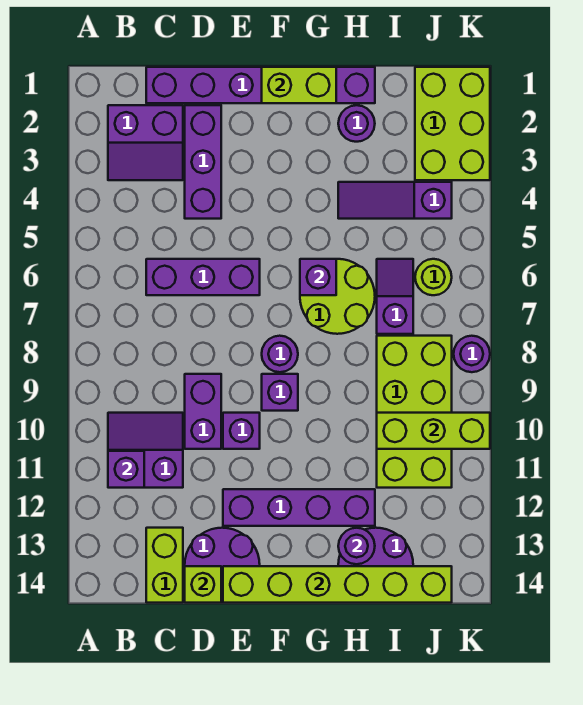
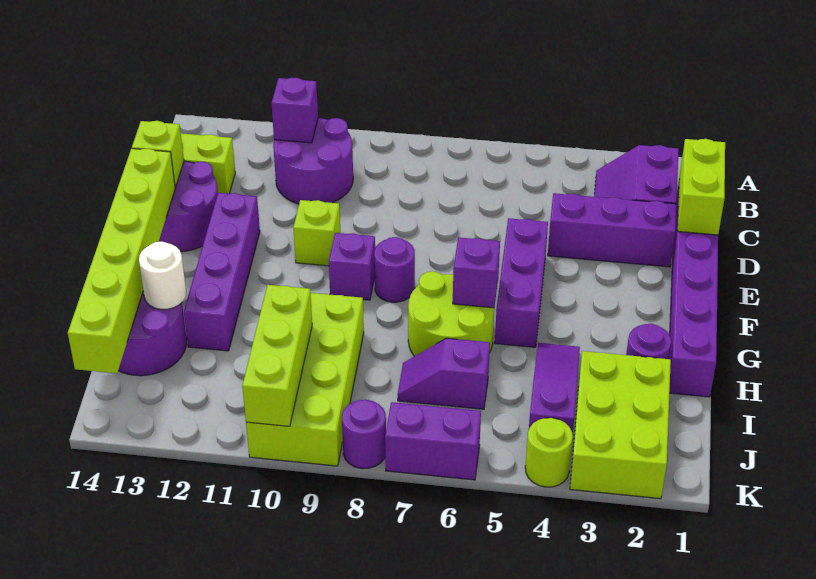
purple 2x2 slope [108,413,183,488] -> purple 2x2 round brick [273,118,353,204]
purple 1x3 brick [146,259,260,295] -> purple 1x3 brick moved to [495,218,548,347]
purple 1x2 brick [185,374,221,449] -> purple 1x2 brick moved to [385,402,481,480]
purple 1x1 brick [223,413,260,449] -> lime 1x1 brick [293,200,340,266]
lime 1x2 brick [262,67,336,103] -> lime 1x2 brick moved to [678,139,725,235]
purple 1x1 round brick [338,528,375,564] -> white 1x1 round brick [139,242,186,309]
purple 1x2 slope [377,259,413,334] -> purple 1x2 slope turned to [398,338,490,409]
lime 2x4 brick [377,336,452,488] -> lime 2x4 brick turned to [246,293,364,466]
lime 2x3 brick [415,67,490,180] -> lime 2x3 brick turned to [570,351,671,499]
lime 1x1 round brick [415,259,452,295] -> lime 1x1 round brick moved to [525,418,573,487]

